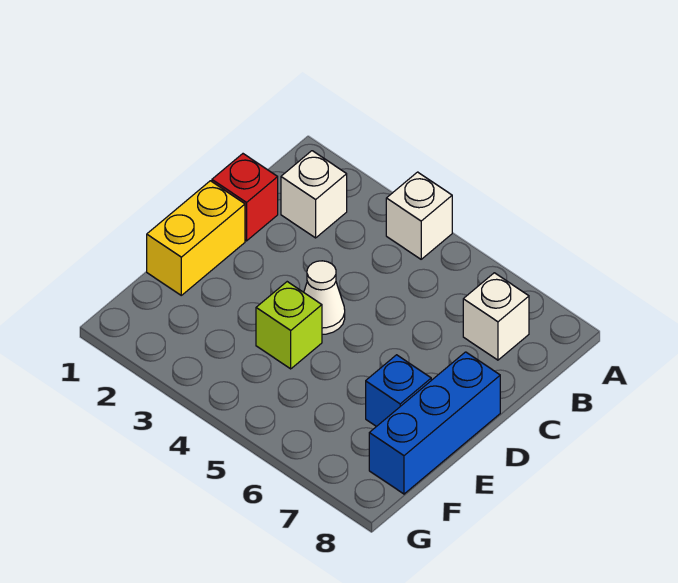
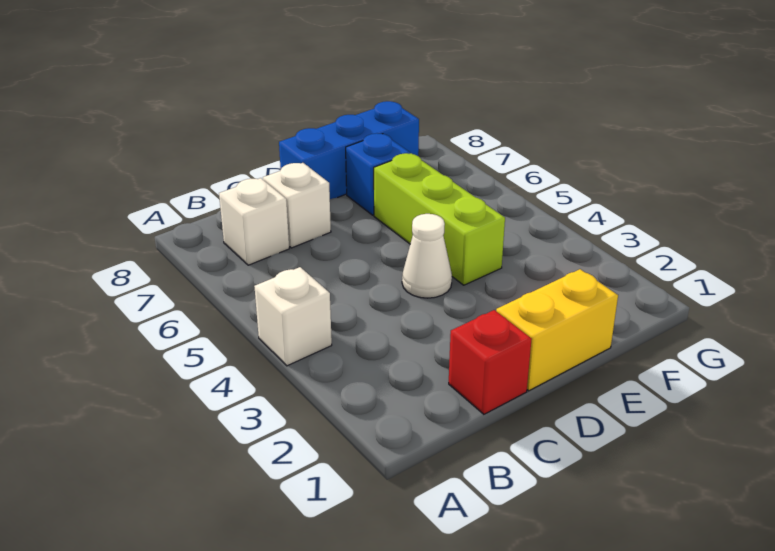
white 1x1 brick [281,151,347,238] -> white 1x1 brick moved to [263,163,331,248]
lime 1x1 brick [256,282,322,369] -> lime 1x3 brick [374,153,505,285]

